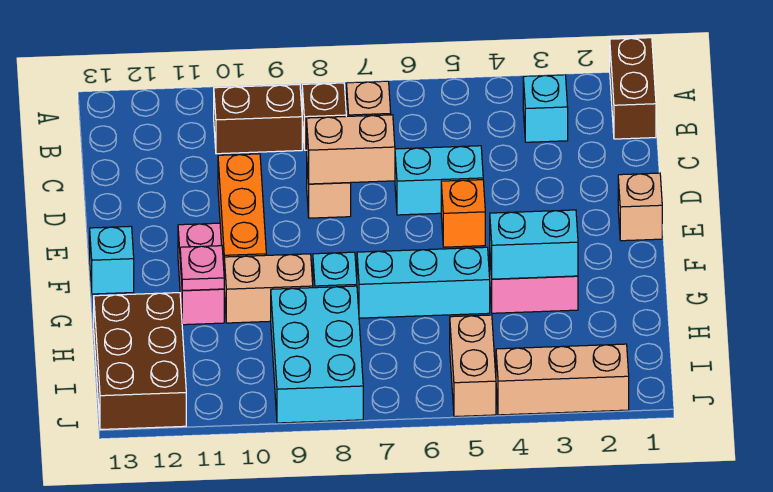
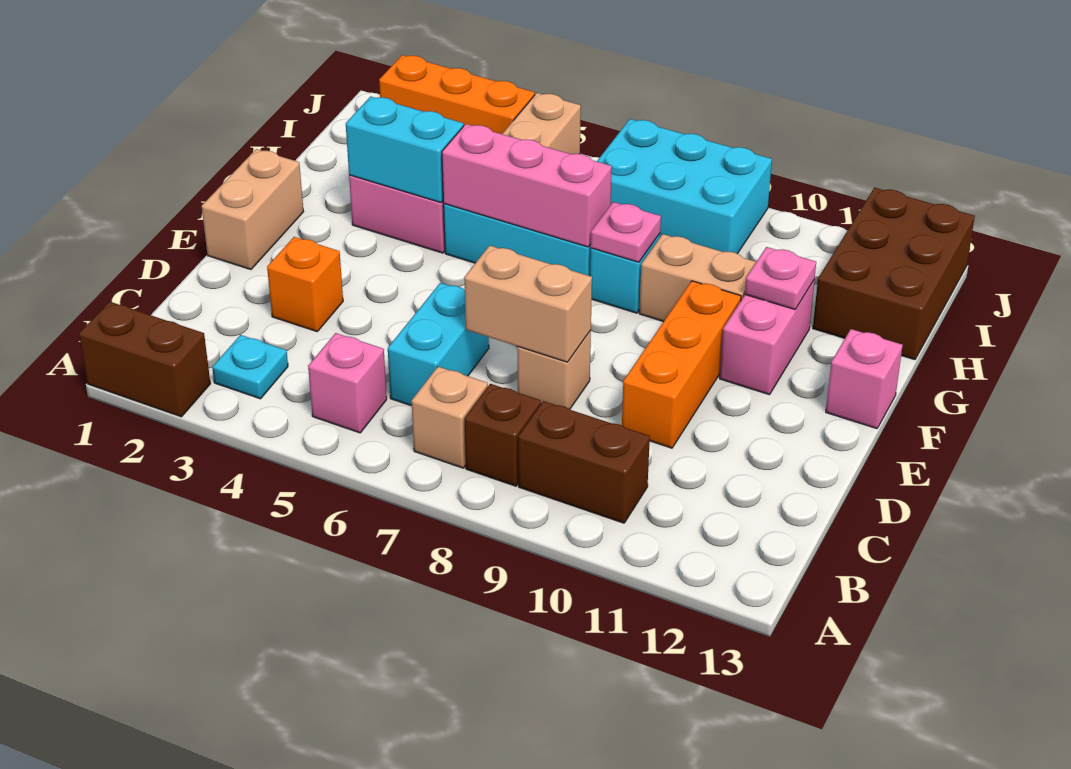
brown 1x2 brick [610,38,656,139] -> brown 1x2 brick turned to [79,302,210,417]
cyan 1x1 brick [523,75,568,142] -> cyan 1x1 plate [212,335,288,399]
none -> pink 1x1 brick [308,333,387,433]
cyan 1x2 brick [395,146,483,215] -> cyan 1x2 brick turned to [388,283,489,406]
tan 1x1 brick [618,173,662,241] -> tan 1x2 brick [202,149,304,270]
orange 1x1 brick [441,180,485,247] -> orange 1x1 brick moved to [267,237,343,332]
cyan 1x1 brick [90,226,134,294] -> pink 1x1 brick [826,329,903,429]
none -> pink 1x3 brick [442,124,612,247]
none -> pink 1x1 plate [590,202,661,262]
cyan 2x3 brick [271,286,363,423] -> cyan 2x3 brick turned to [597,119,772,254]
tan 1x3 brick [496,344,629,415] -> orange 1x3 brick [379,55,535,134]

